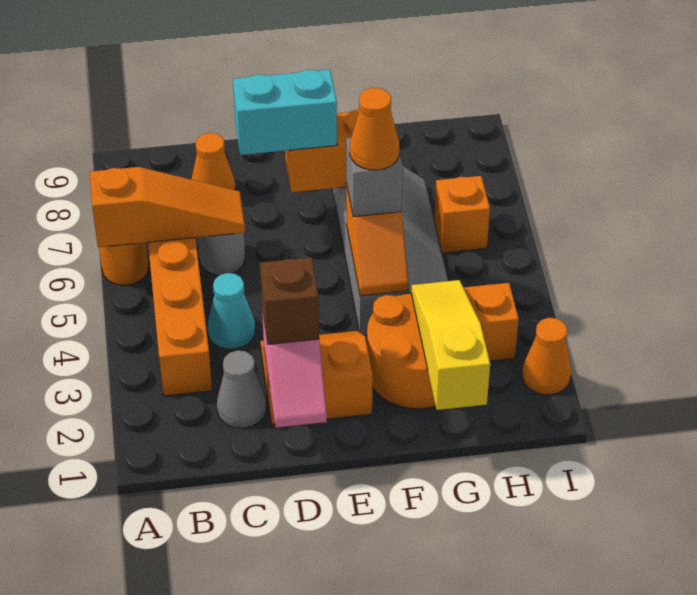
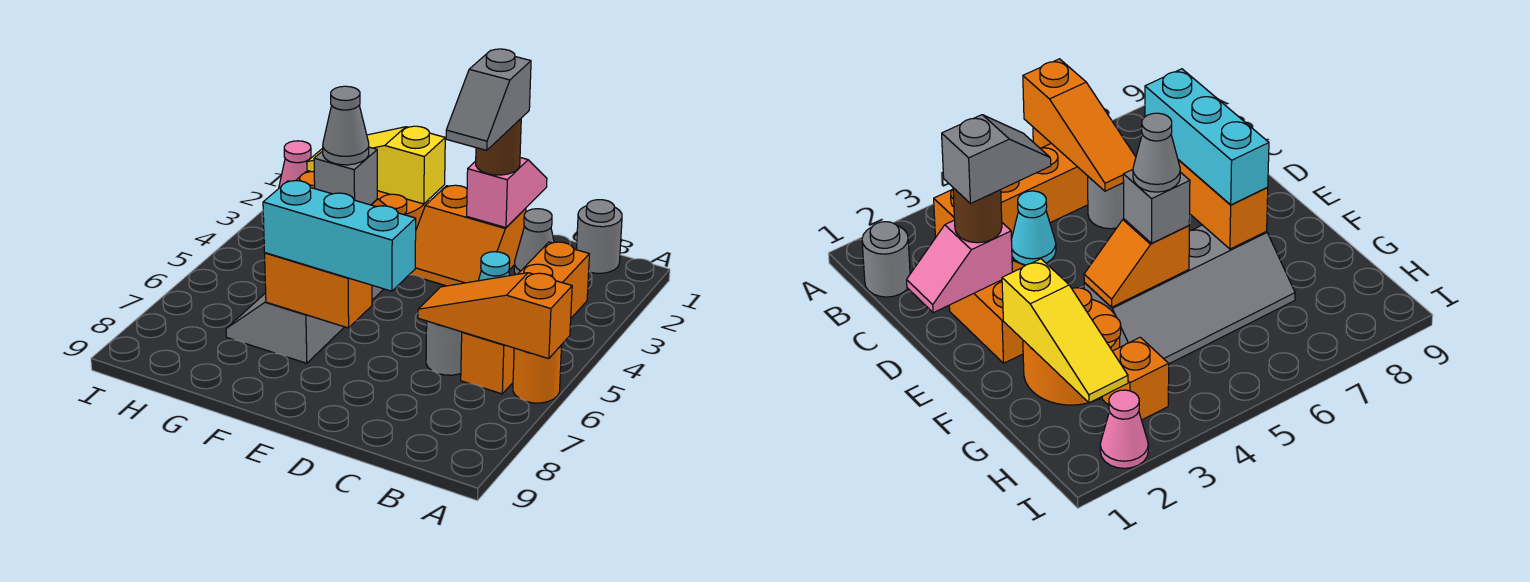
none -> grey 1x1 round brick [576,200,622,273]
orange 1x1 cone [191,133,236,190] -> none
brown 1x1 brick [260,257,319,344] -> brown 1x1 round brick [476,119,521,175]
none -> grey 1x2 slope [446,49,531,150]
cyan 1x2 brick [233,70,337,155] -> cyan 1x3 brick [263,181,416,291]
orange 1x1 cone [350,88,399,170] -> grey 1x1 cone [323,86,369,165]
yellow 1x3 slope [411,280,490,410] -> yellow 1x3 slope turned to [307,126,445,204]
orange 1x1 brick [434,176,490,253] -> none
orange 1x1 cone [522,318,571,395] -> pink 1x1 cone [279,141,311,188]

